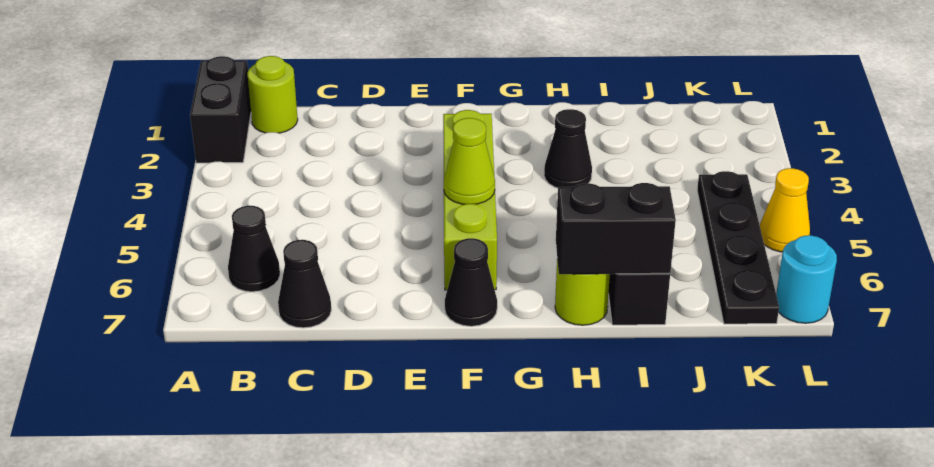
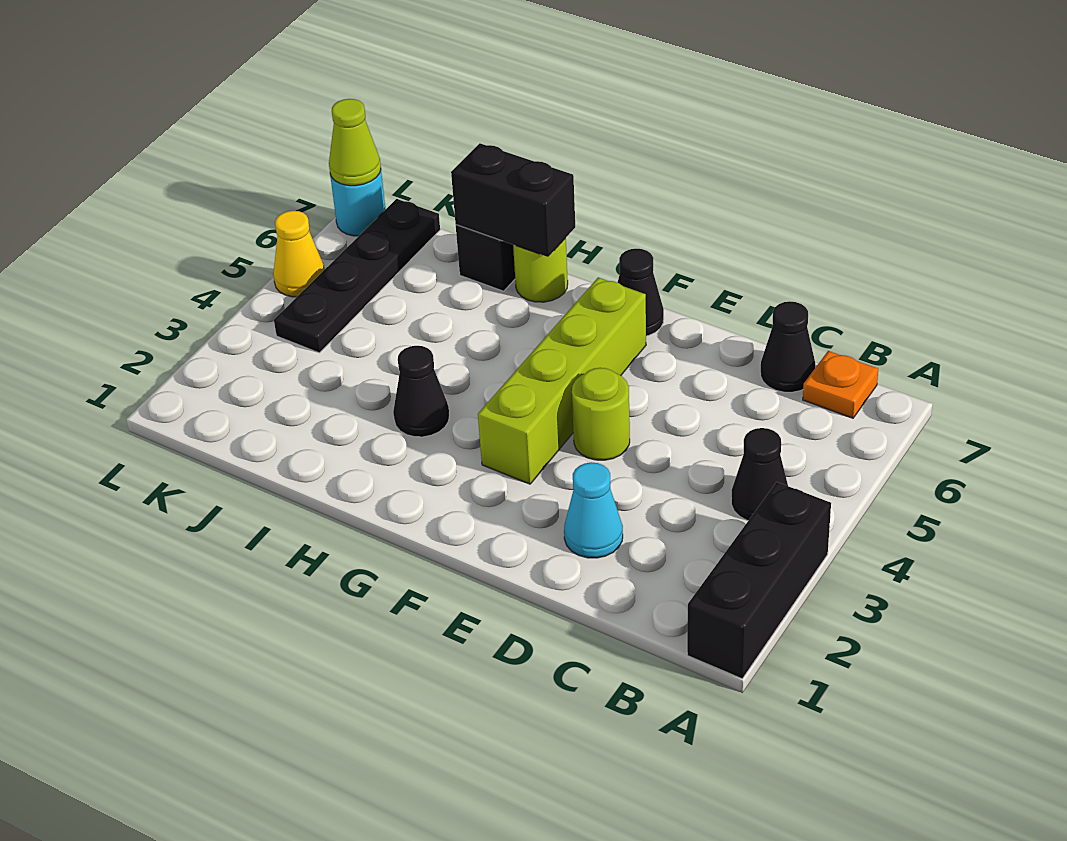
black 1x2 brick [190,56,251,163] -> black 1x3 brick [687,482,831,679]
lime 1x1 round brick [247,56,298,133] -> lime 1x1 round brick moved to [572,368,630,460]
black 1x1 cone [228,206,280,292] -> black 1x1 cone moved to [731,428,788,521]
none -> orange 1x1 plate [803,351,878,418]
none -> cyan 1x1 cone [564,462,623,558]
lime 1x1 cone [444,118,495,204] -> lime 1x1 cone moved to [329,99,381,186]

